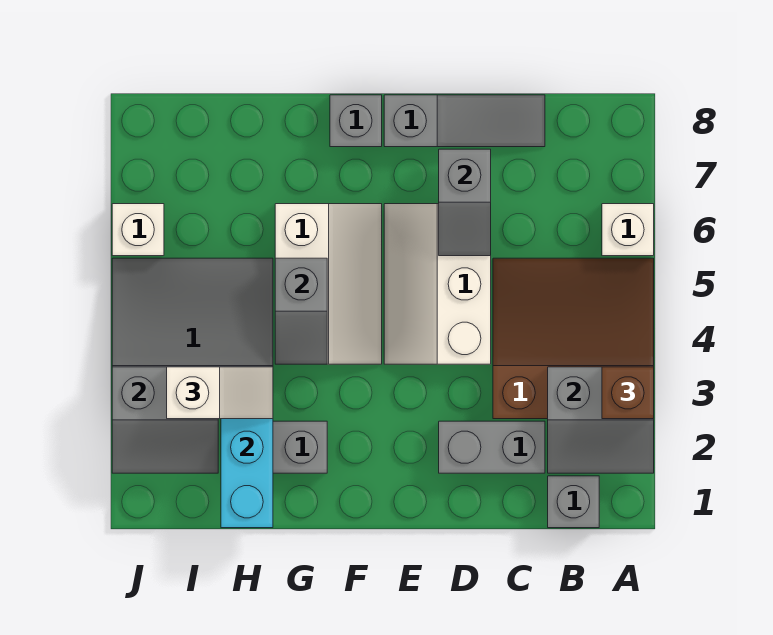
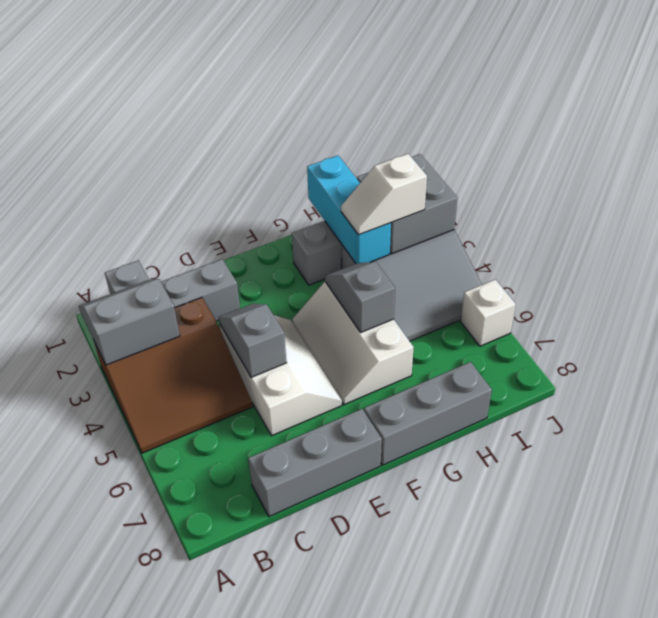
brown 1x1 brick [602,367,654,419] -> none
white 1x1 brick [602,204,654,256] -> none
grey 1x3 slope [384,95,545,147] -> grey 1x3 brick [248,409,382,517]
grey 1x2 slope [439,149,491,256] -> grey 1x2 slope moved to [218,304,287,377]
grey 1x1 brick [330,95,382,147] -> grey 1x3 brick [364,362,492,465]
grey 2x2 slope [112,367,218,473] -> grey 2x2 brick [357,154,458,254]

